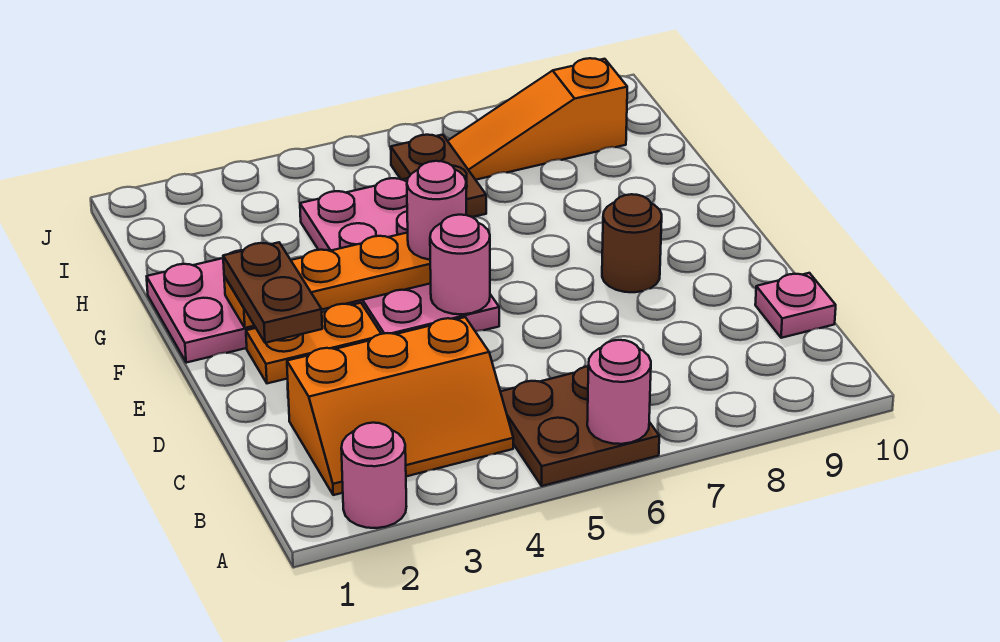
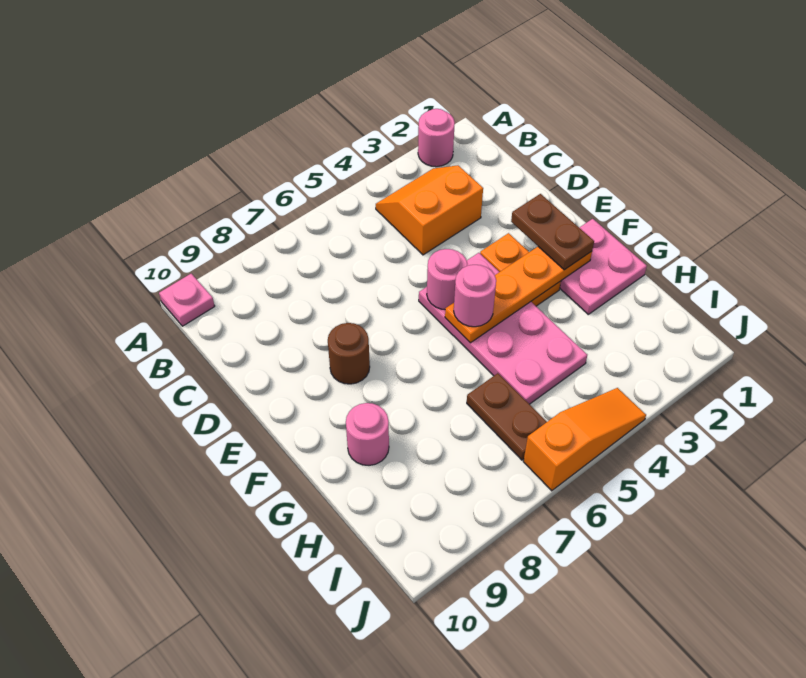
brown 2x2 plate [500,366,659,486] -> none
pink 1x1 round brick [587,340,651,444] -> pink 1x1 round brick moved to [346,403,389,465]
orange 2x3 slope [287,317,513,495] -> orange 2x2 slope [376,165,483,255]
pink 1x1 plate [755,273,836,338] -> pink 1x1 plate moved to [159,274,215,326]
orange 1x2 plate [246,303,381,383] -> orange 1x2 plate turned to [480,233,561,306]
orange 1x3 slope [448,58,627,180] -> orange 1x3 slope moved to [523,388,646,491]

